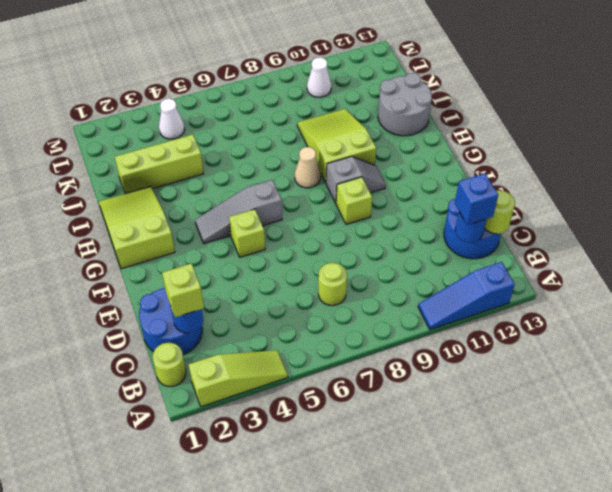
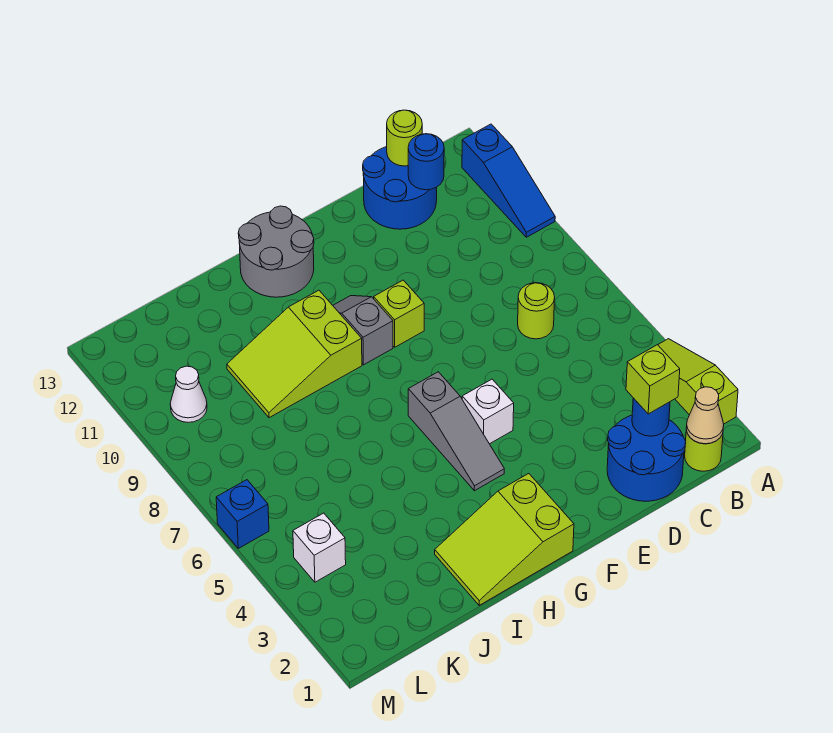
blue 1x1 brick [455,173,498,225] -> blue 1x1 brick moved to [216,480,269,548]
lime 1x1 brick [229,209,265,257] -> white 1x1 brick [462,379,514,444]
tan 1x1 cone [295,147,321,188] -> tan 1x1 cone moved to [686,387,724,444]
grey 2x2 round brick [378,73,432,136] -> grey 2x2 round brick moved to [238,206,314,297]
lime 1x3 brick [115,135,204,194] -> none
white 1x1 cone [159,99,185,139] -> white 1x1 brick [293,513,346,582]

